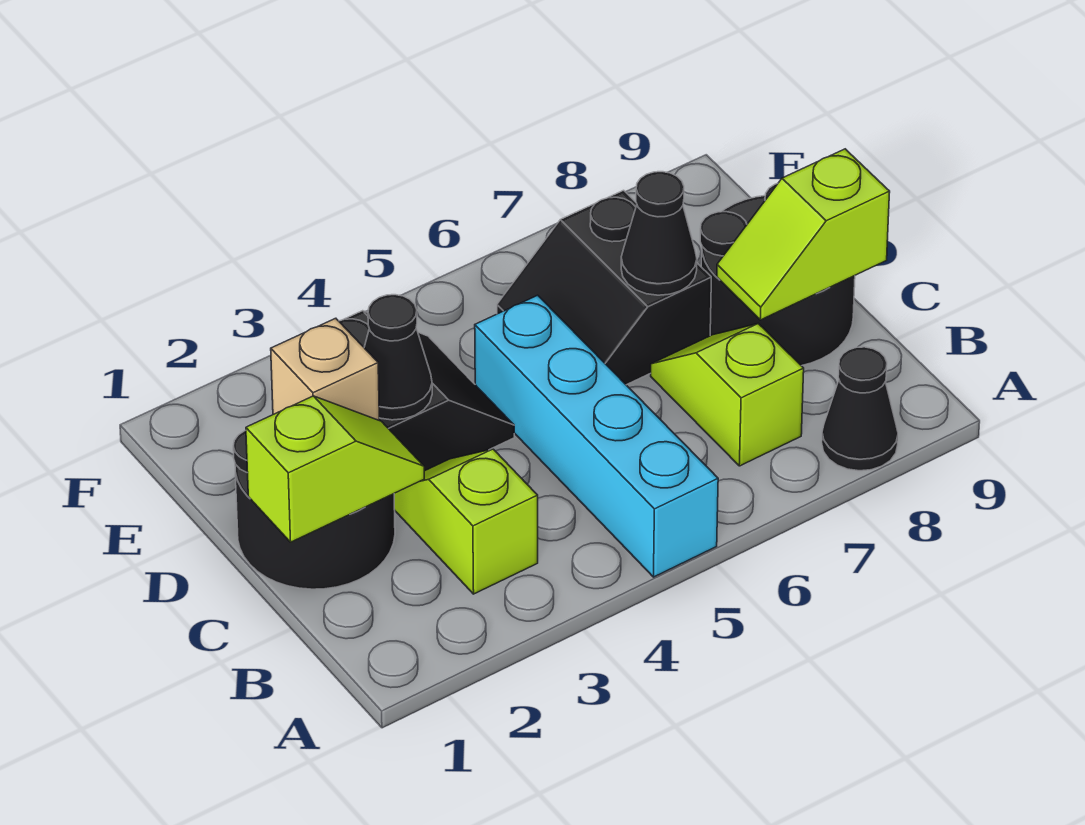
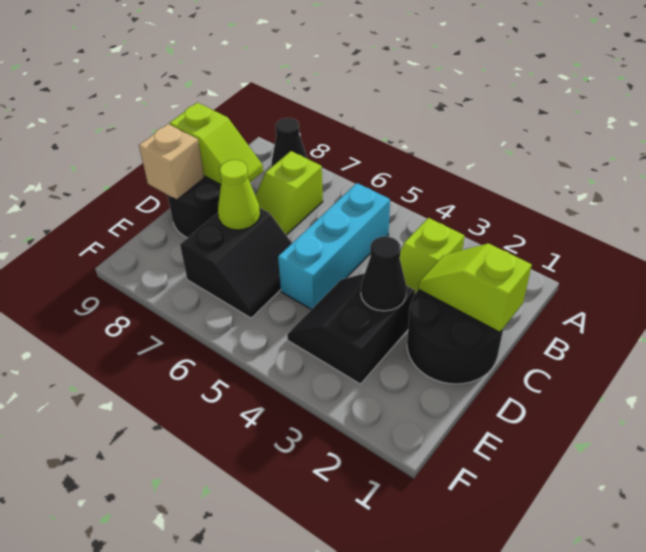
cyan 1x4 brick [475,295,718,577] -> cyan 1x3 brick [278,183,390,310]
tan 1x1 brick [271,318,379,420] -> tan 1x1 brick moved to [139,124,204,200]
black 1x1 cone [621,172,697,295] -> lime 1x1 cone [218,160,260,230]

